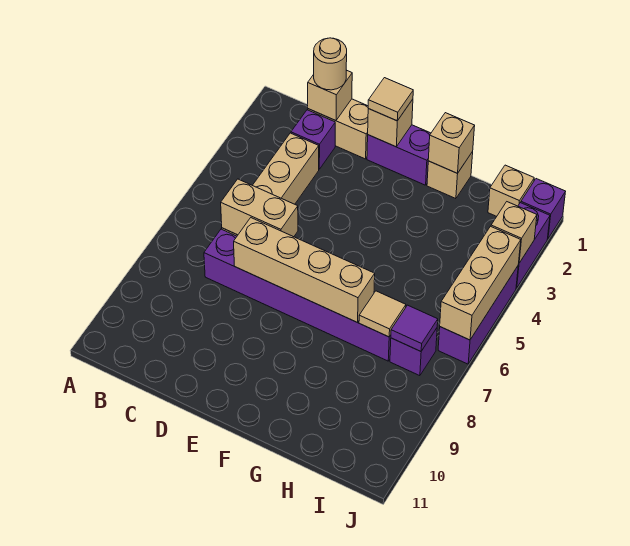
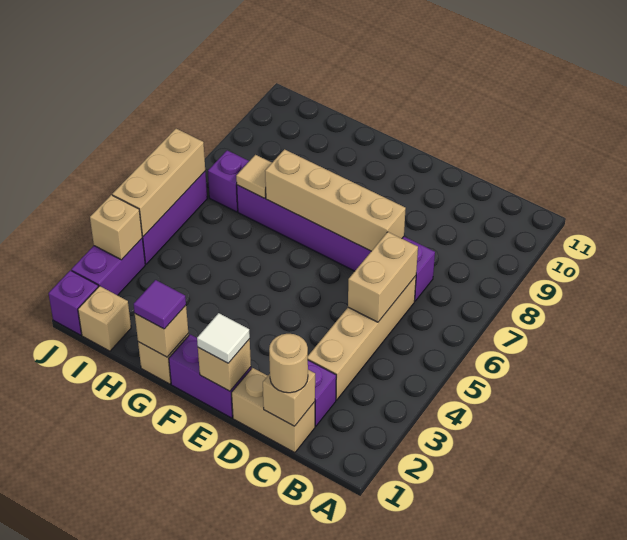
tan 1x2 brick [221,179,298,237] -> tan 1x2 brick turned to [348,232,418,322]
tan 1x1 tile [368,78,413,121] -> white 1x1 tile [197,313,250,363]
purple 1x1 tile [391,305,438,351] -> purple 1x1 tile moved to [134,280,186,329]

